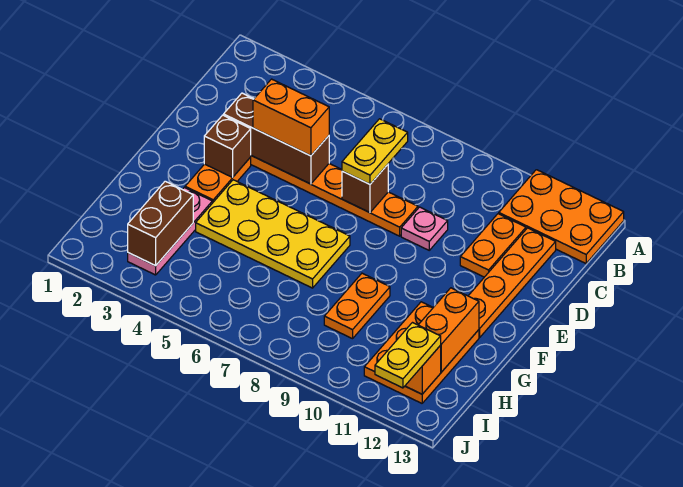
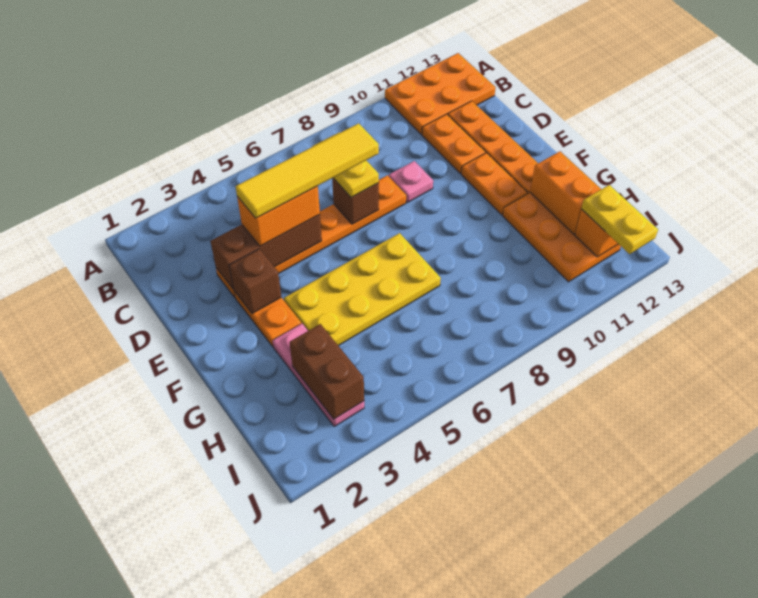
none -> yellow 1x4 tile [236,123,379,218]
orange 1x2 plate [324,273,390,339] -> orange 1x2 plate moved to [461,153,528,215]

